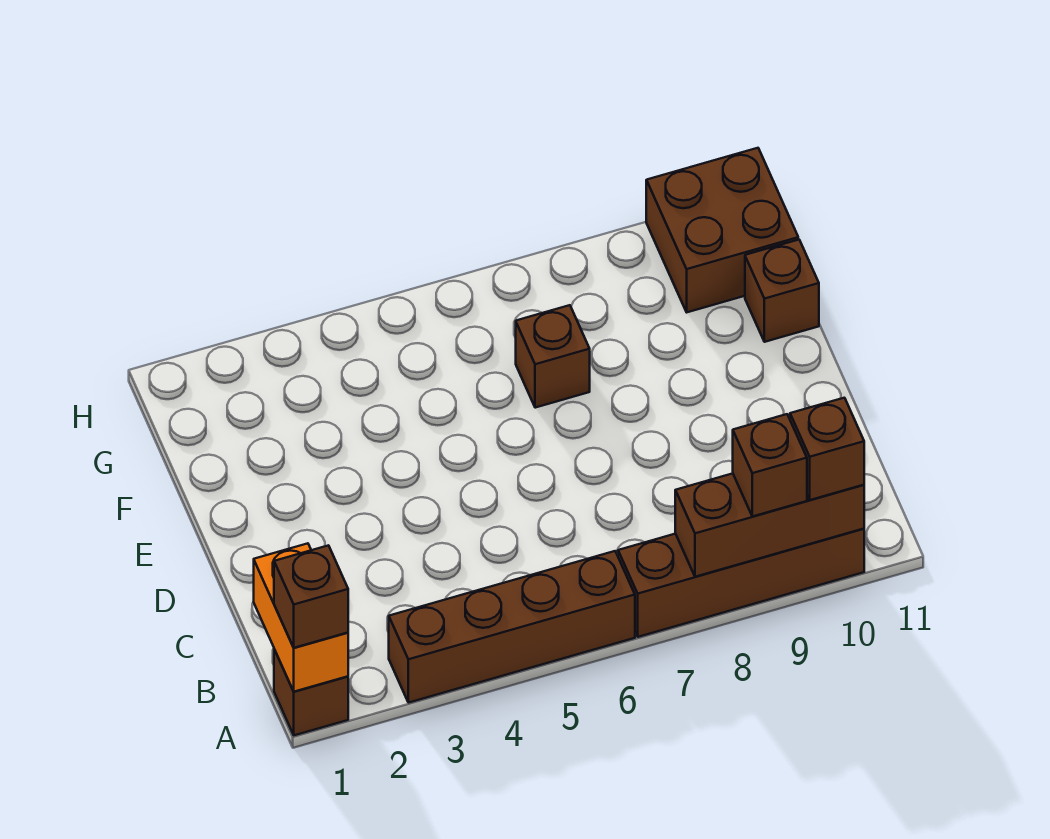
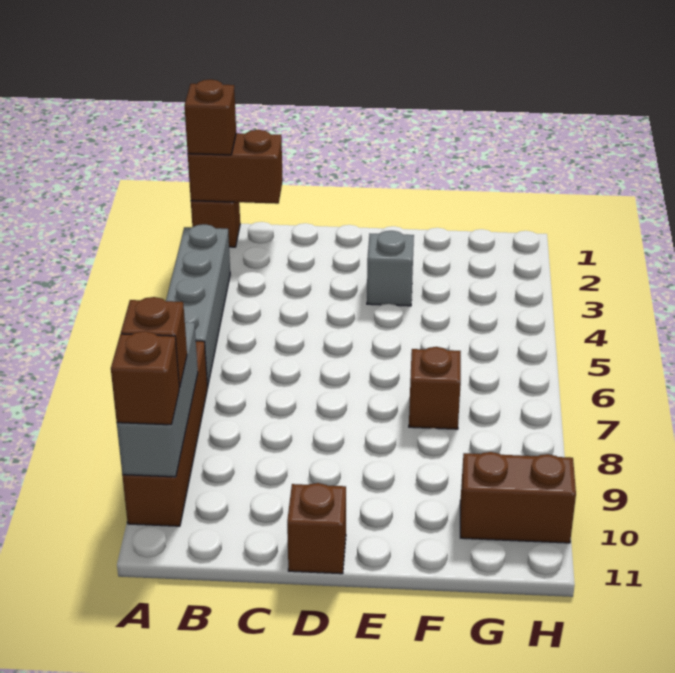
orange 1x2 brick [254,543,348,692] -> brown 1x2 brick [188,130,283,204]
brown 1x4 brick [389,551,635,703] -> grey 1x4 brick [166,224,230,387]
brown 1x3 brick [675,473,864,577] -> grey 1x3 brick [117,322,198,477]
none -> grey 1x1 brick [367,231,414,306]
brown 1x1 brick [745,240,819,342] -> brown 1x1 brick moved to [287,483,346,574]
brown 2x2 brick [646,148,798,312] -> brown 1x2 brick [460,452,576,543]

